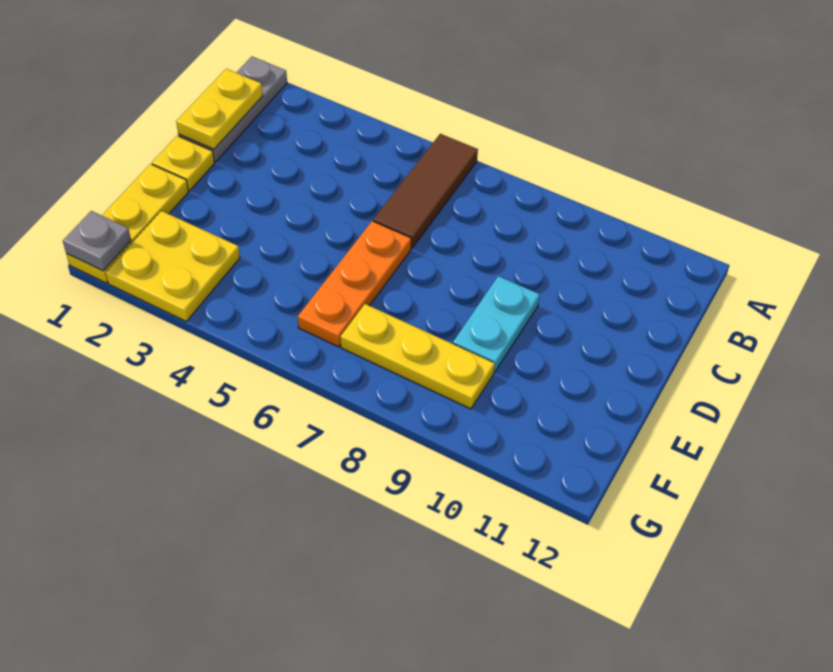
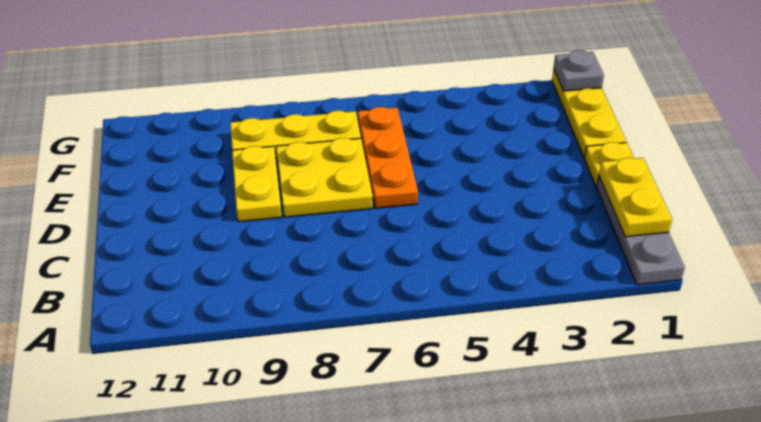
brown 1x3 tile [373,134,478,248] -> none
cyan 1x2 plate [453,276,540,373] -> yellow 1x2 plate [232,146,282,222]
yellow 2x2 plate [106,211,240,321] -> yellow 2x2 plate moved to [276,138,373,217]

